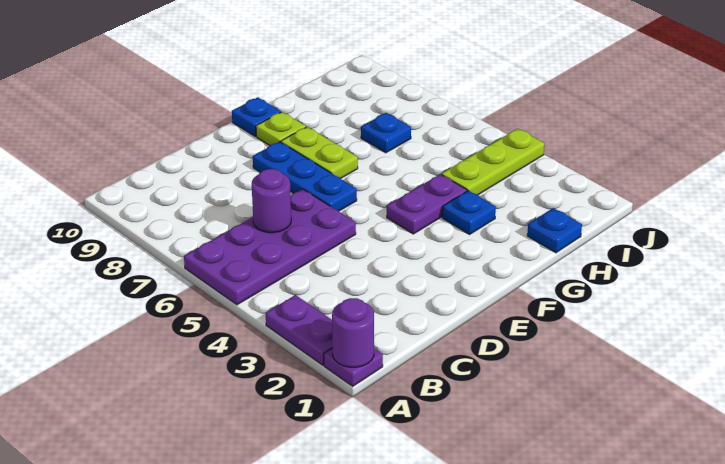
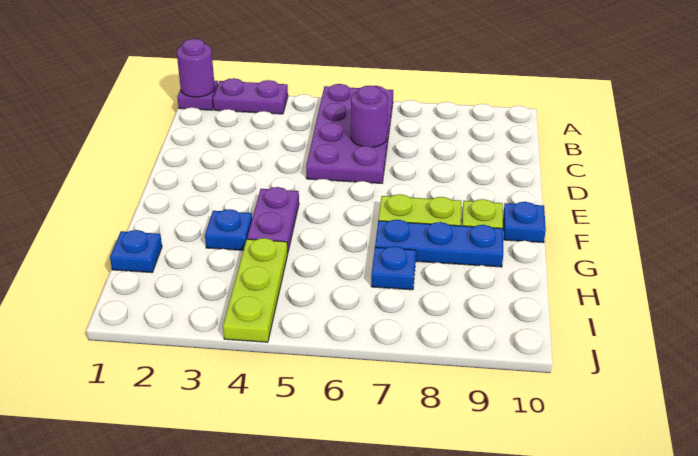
blue 1x3 plate [253,142,357,211] -> blue 1x3 plate moved to [375,220,503,267]

